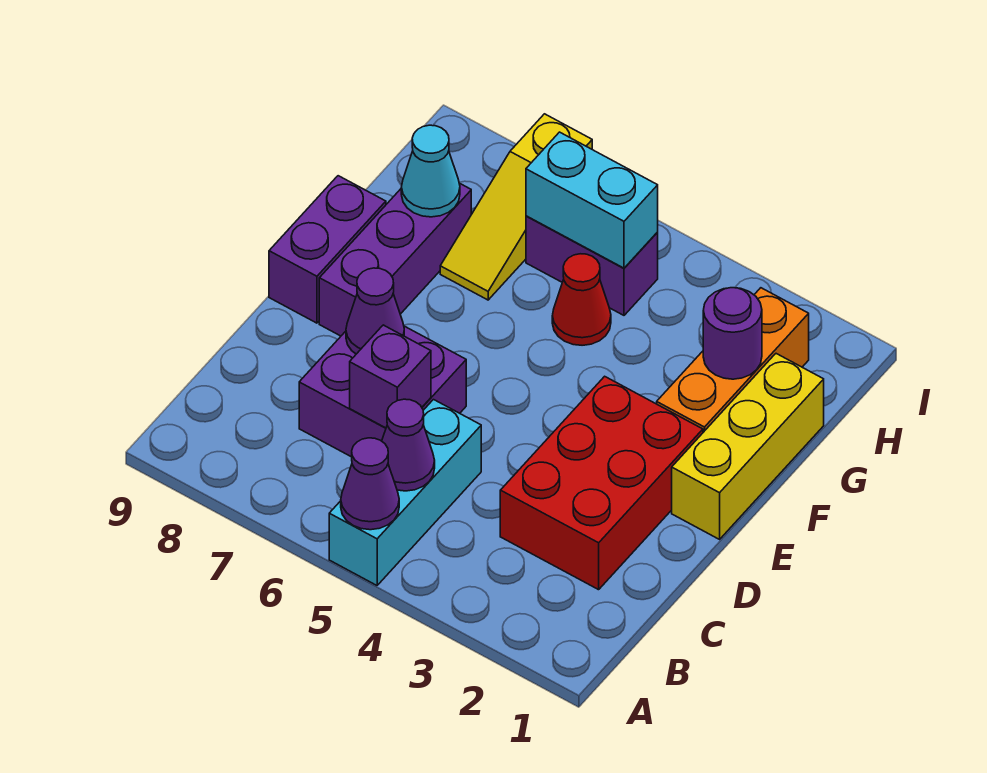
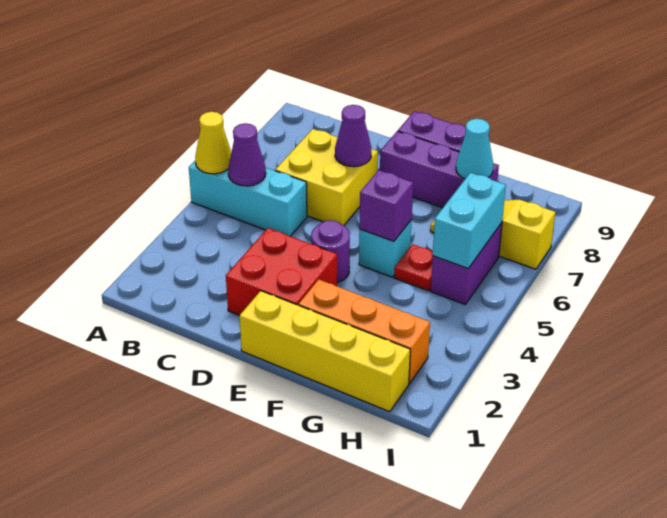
purple 1x1 cone [341,438,399,530] -> yellow 1x1 cone [195,112,231,174]
red 2x3 brick [500,376,703,590] -> red 2x2 brick [226,228,337,315]
purple 2x2 brick [299,326,466,457] -> yellow 2x2 brick [275,129,378,226]
purple 1x1 brick [350,325,431,428] -> purple 1x1 brick moved to [360,170,413,241]
yellow 1x3 brick [672,354,824,539] -> yellow 1x4 brick [240,291,410,412]
none -> cyan 1x1 brick [359,220,412,277]
purple 1x1 round brick [703,288,762,379] -> purple 1x1 round brick moved to [311,220,350,283]
red 1x1 cone [552,254,611,345] -> red 1x1 plate [394,244,433,291]

